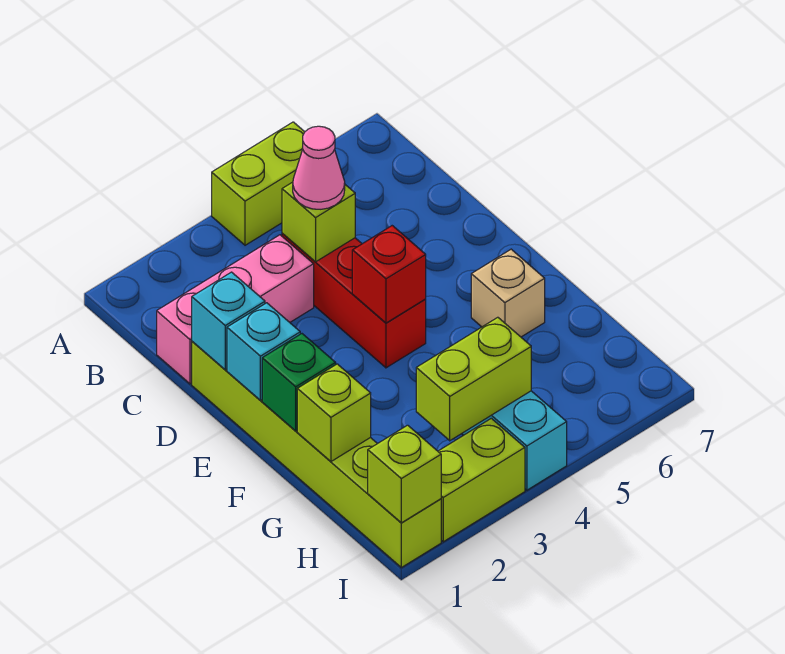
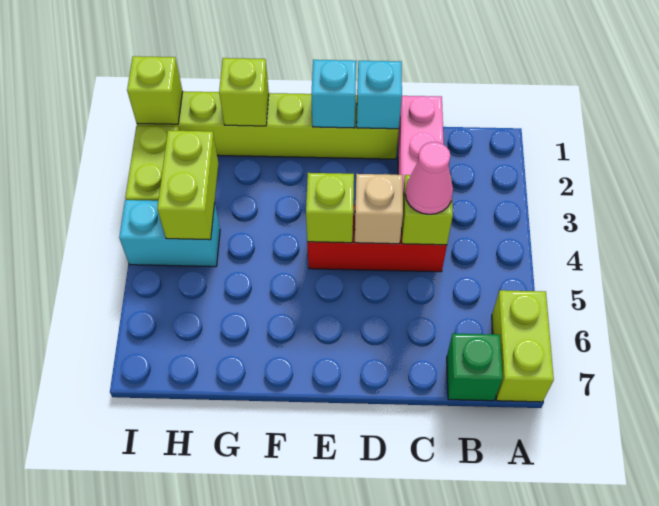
lime 1x2 brick [212,122,304,245] -> lime 1x2 brick moved to [492,290,554,402]
red 1x1 brick [352,226,426,323] -> lime 1x1 brick [306,173,354,243]
green 1x1 brick [262,334,336,431] -> green 1x1 brick moved to [447,333,503,401]
tan 1x1 brick [471,249,545,337] -> tan 1x1 brick moved to [355,174,403,244]

